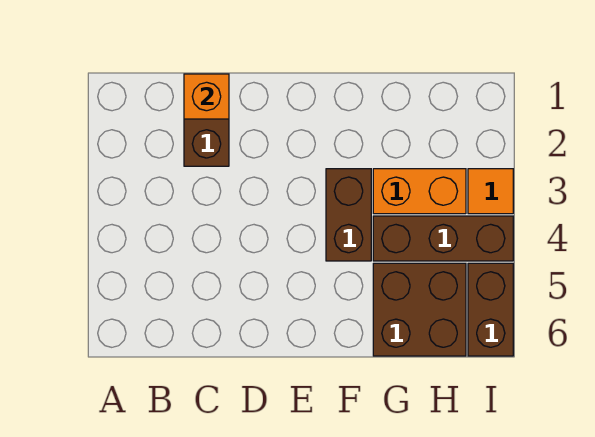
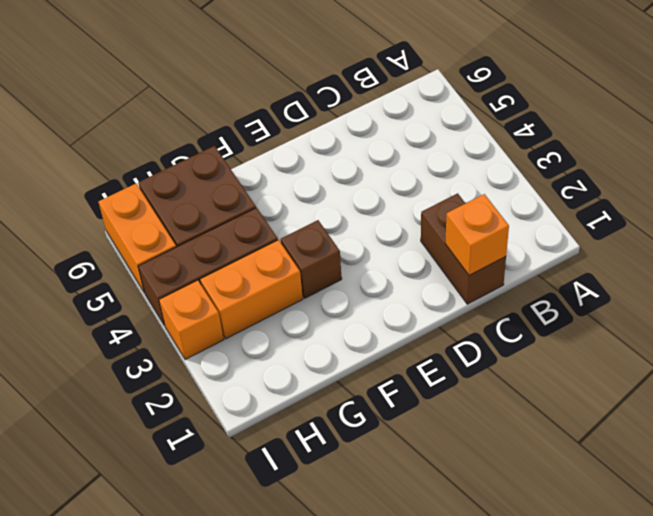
brown 1x2 brick [326,169,371,261] -> brown 1x1 brick [281,220,342,298]
orange 1x1 tile [468,169,513,214] -> orange 1x1 brick [159,280,223,360]
brown 1x2 brick [468,263,513,356] -> orange 1x2 brick [99,184,176,293]

